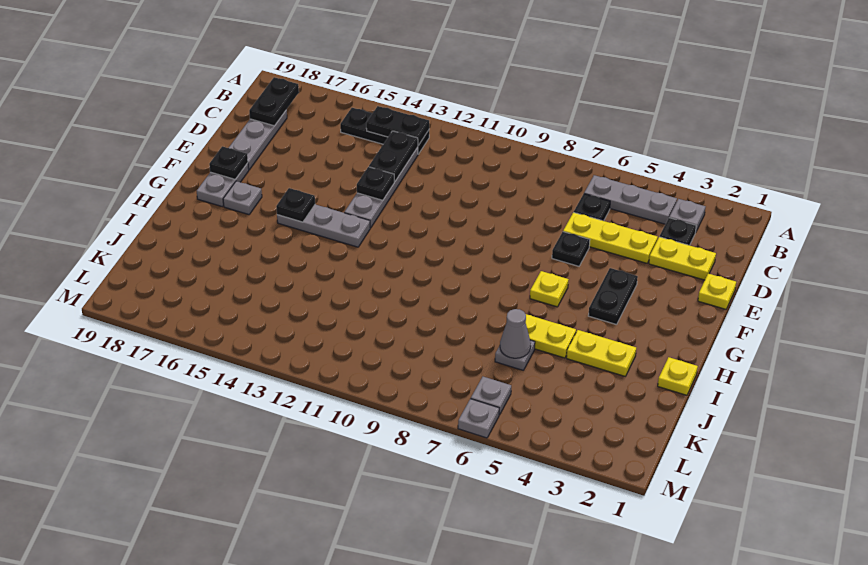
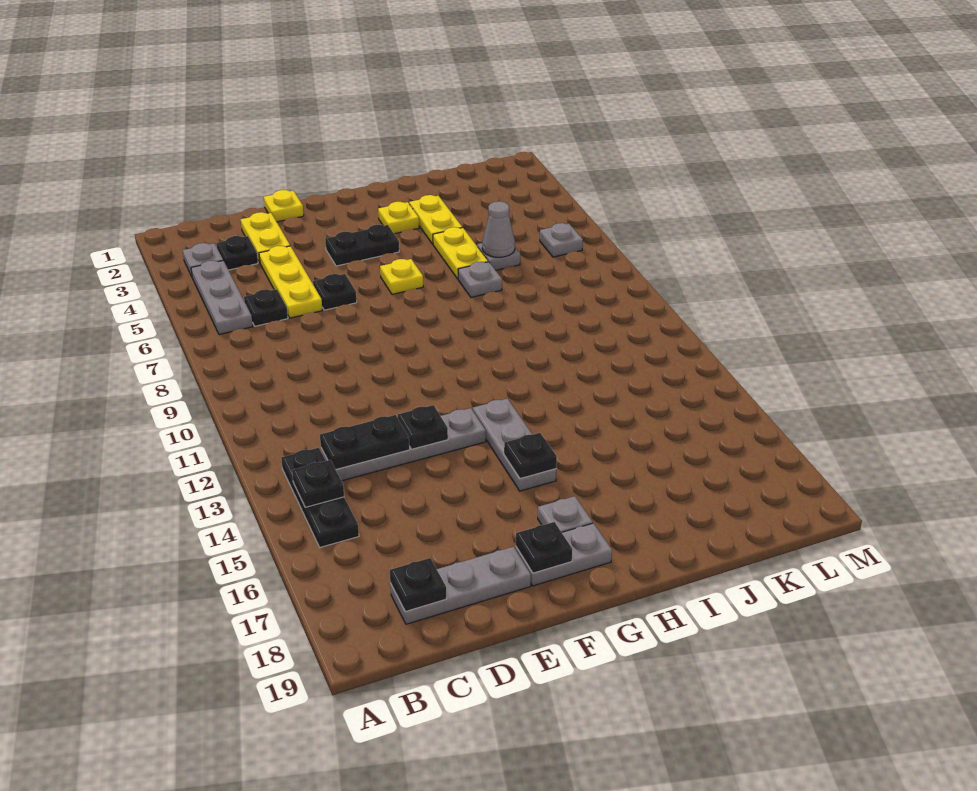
black 1x2 plate [366,106,429,145] -> black 1x1 plate [292,460,344,507]
black 1x2 plate [249,77,299,126] -> black 1x1 plate [390,558,447,611]
yellow 1x1 plate [658,357,698,395] -> yellow 1x1 plate moved to [378,202,419,234]
grey 1x1 plate [458,399,499,438] -> grey 1x1 plate moved to [458,262,502,297]

